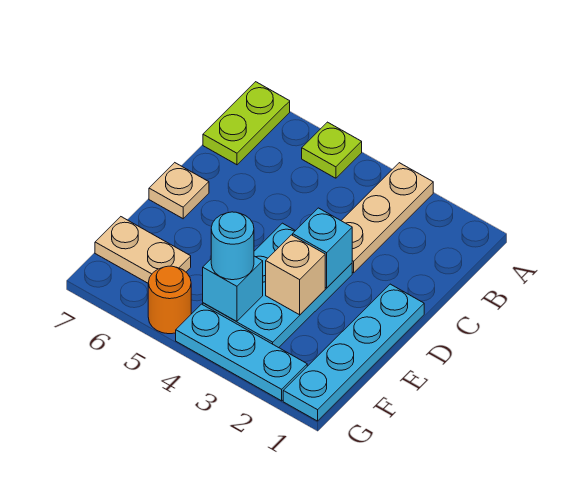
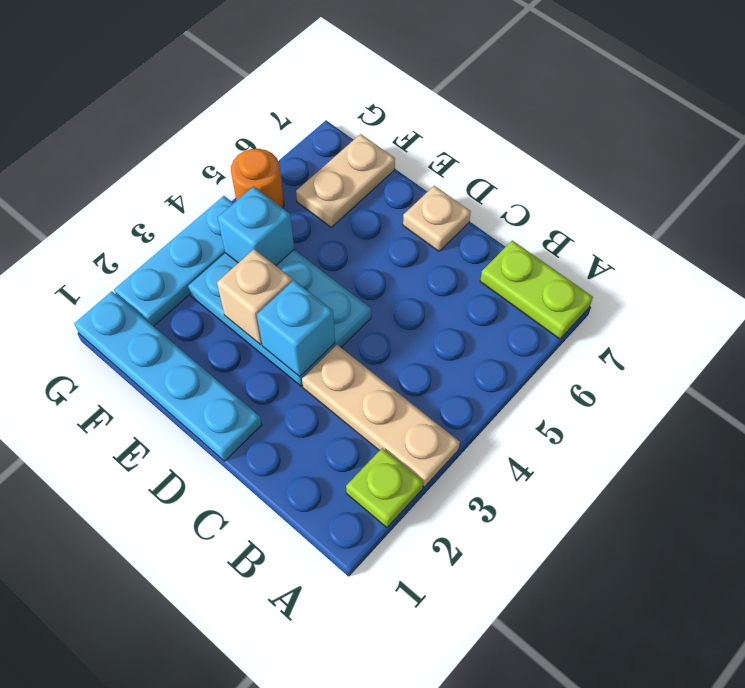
lime 1x1 plate [302,122,362,178] -> lime 1x1 plate moved to [346,448,423,528]
cyan 1x1 round brick [211,212,254,280] -> none

